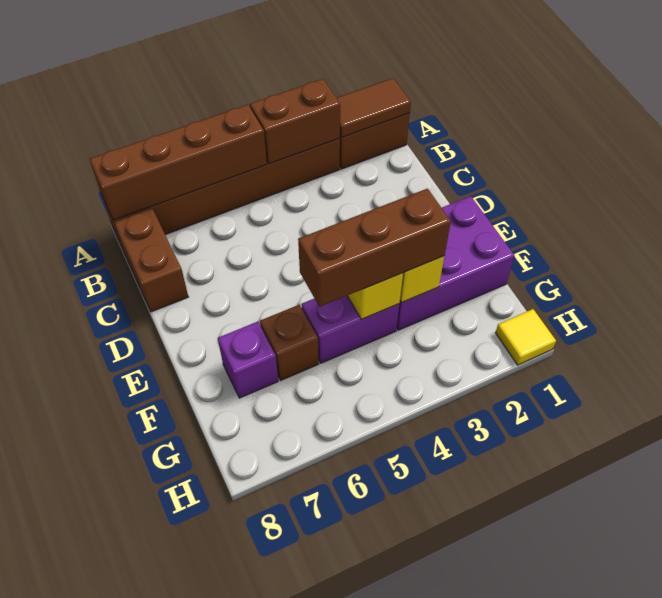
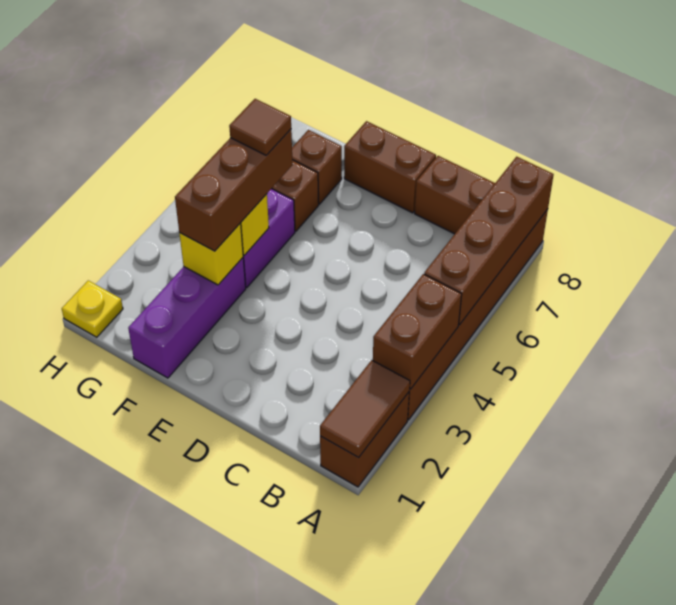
none -> brown 1x2 brick [344,121,436,213]
purple 2x3 brick [397,196,515,330] -> purple 1x3 brick [128,258,246,378]
none -> brown 1x1 tile [229,99,291,155]
purple 1x1 brick [218,322,278,398] -> brown 1x1 brick [292,130,342,204]
yellow 1x1 tile [496,309,556,365] -> yellow 1x1 plate [62,281,123,337]

